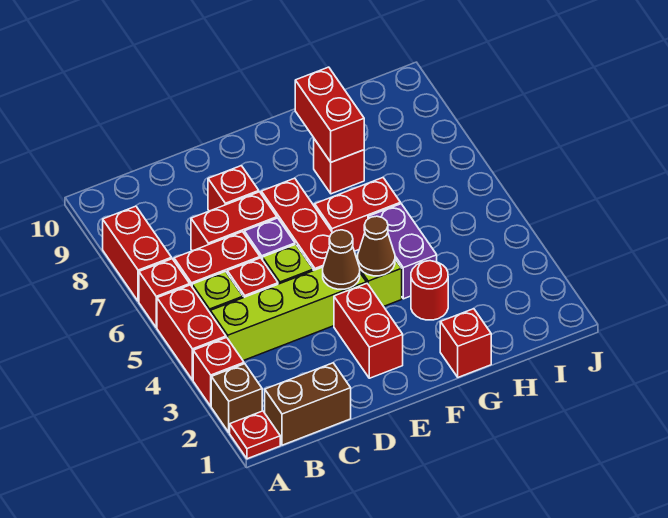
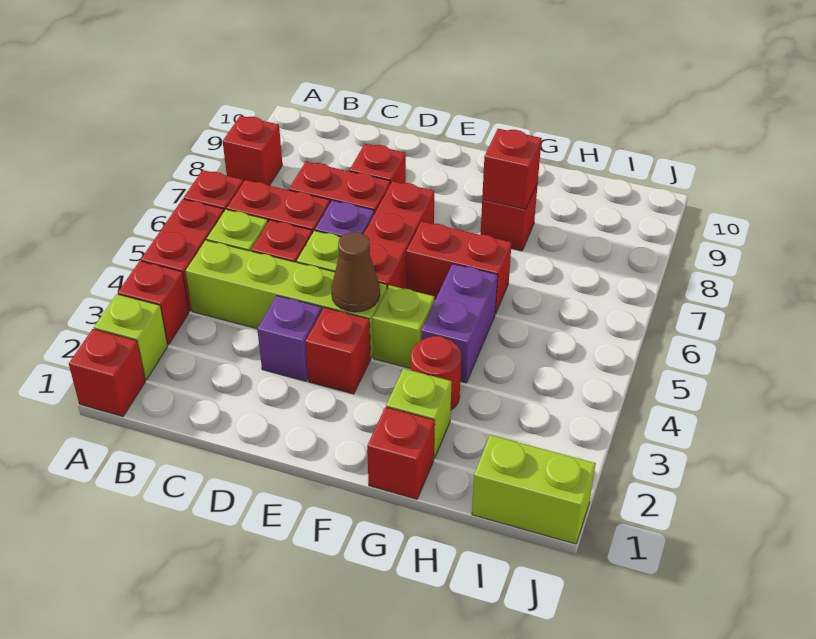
red 1x1 plate [230,411,280,459] -> red 1x1 brick [69,329,145,417]
brown 1x1 brick [211,364,262,432] -> lime 1x1 brick [94,294,168,380]
red 1x2 brick [103,206,172,301] -> red 1x1 brick [223,116,282,186]
brown 1x2 brick [265,363,351,445] -> none
none -> purple 1x1 brick [257,296,322,381]
red 1x2 brick [334,284,403,378] -> red 1x1 brick [305,308,371,394]
brown 1x1 cone [358,216,395,276] -> none
none -> lime 1x1 brick [386,369,452,458]
red 1x2 brick [295,67,364,162] -> red 1x1 brick [482,129,542,209]
none -> lime 1x2 brick [472,435,596,544]

